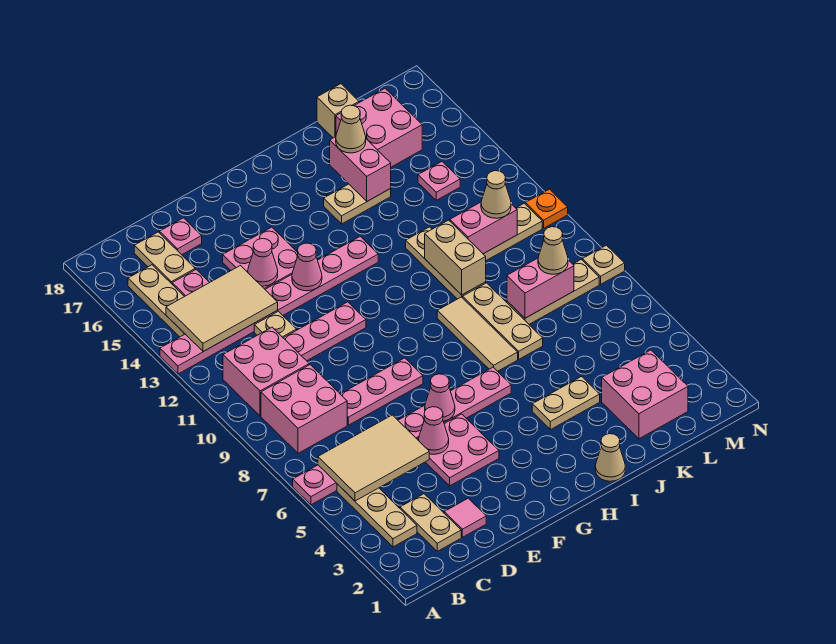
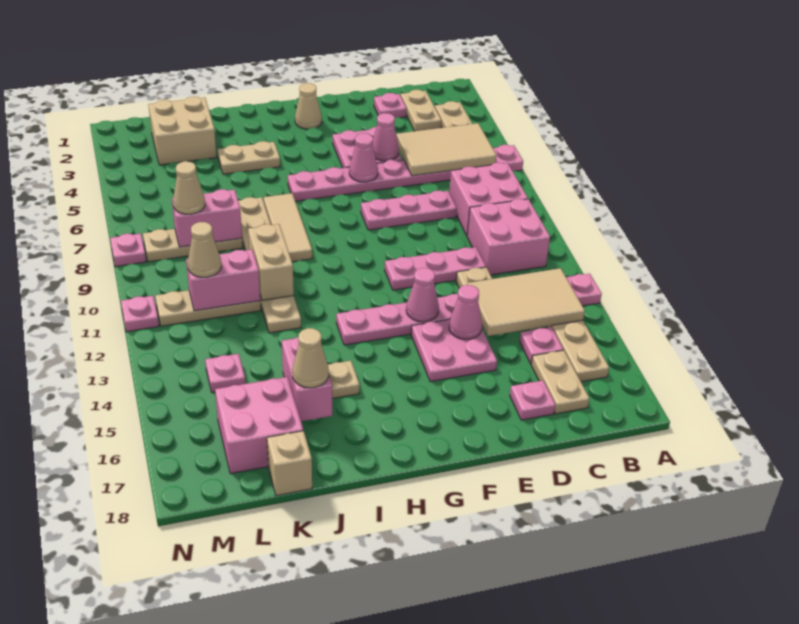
pink 1x1 tile [444,498,486,537] -> pink 1x1 plate [374,93,407,118]
tan 1x1 cone [595,434,625,481] -> tan 1x1 cone moved to [295,83,322,129]
pink 2x2 brick [602,350,688,439] -> tan 2x2 brick [148,97,217,165]
tan 1x1 plate [582,245,625,284] -> pink 1x1 plate [110,234,146,267]
orange 1x1 plate [526,189,568,228] -> pink 1x1 plate [121,296,159,332]

